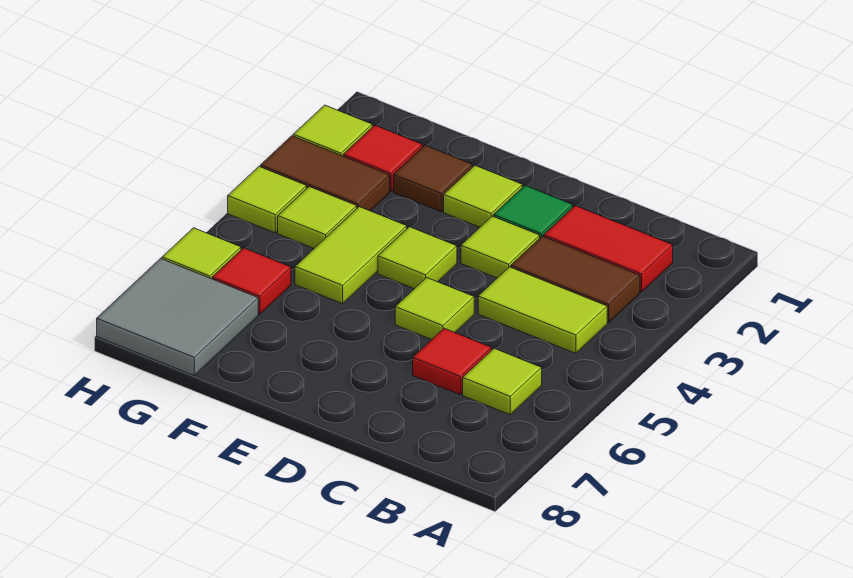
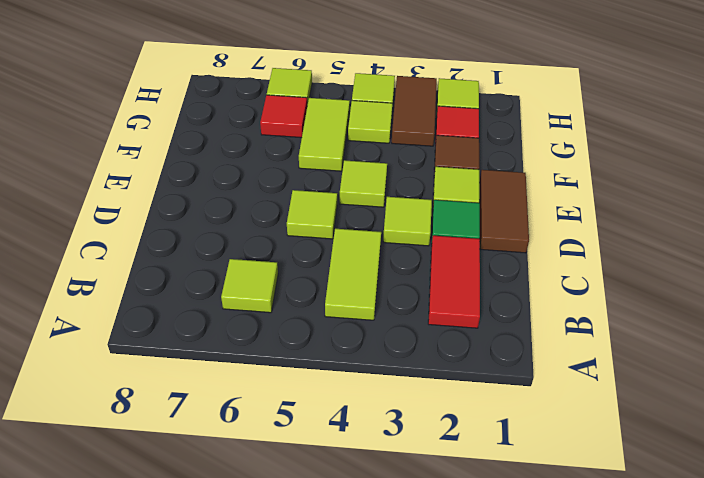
brown 1x2 tile [511,236,640,323] -> brown 1x2 tile moved to [479,170,529,253]
red 1x1 tile [413,328,492,395] -> none
lime 1x2 tile [295,207,407,304] -> lime 1x2 tile turned to [299,98,350,171]
grey 2x2 tile [97,258,258,376] -> none

